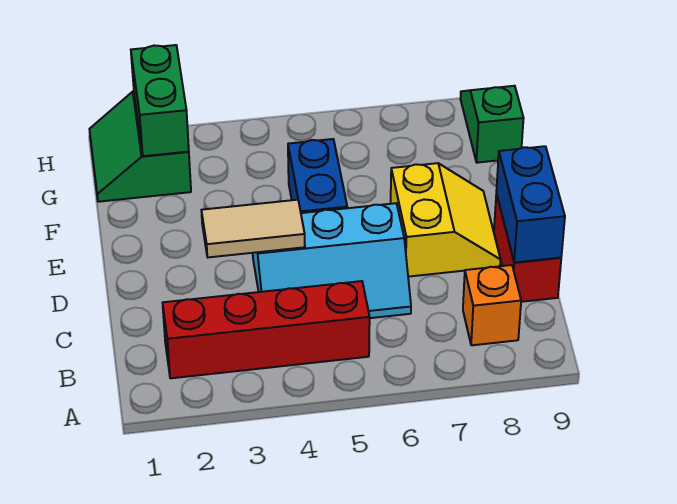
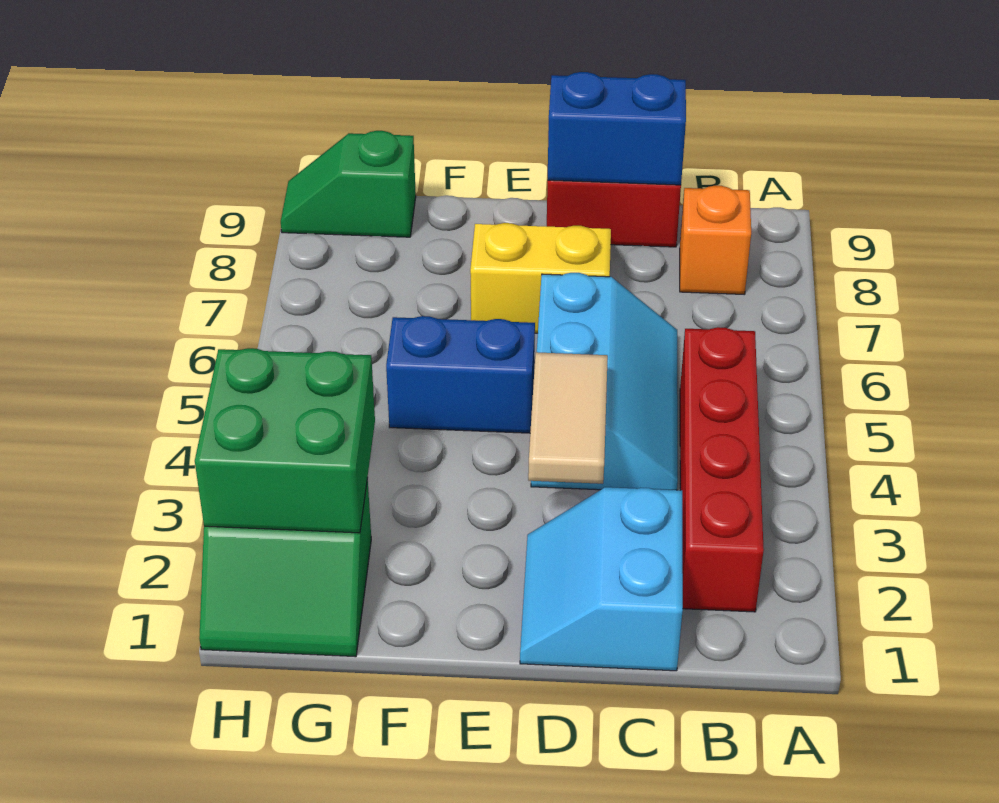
none -> cyan 2x2 slope [520,487,683,671]
green 1x2 brick [131,45,189,156] -> green 2x2 brick [195,348,375,533]

